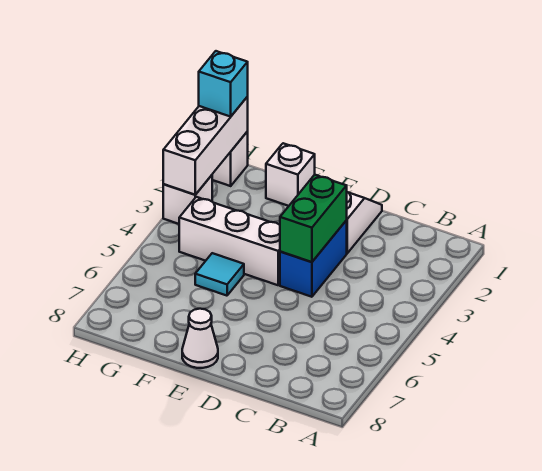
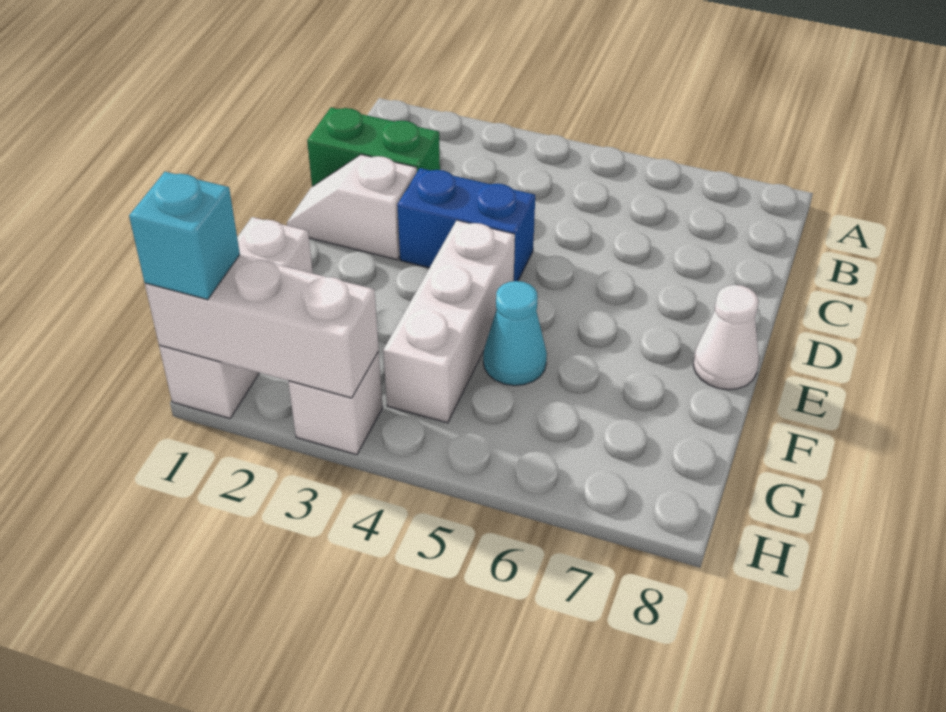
green 1x2 brick [280,175,347,262] -> green 1x2 brick moved to [307,108,440,187]
cyan 1x1 tile [195,253,244,296] -> cyan 1x1 cone [483,281,547,386]

